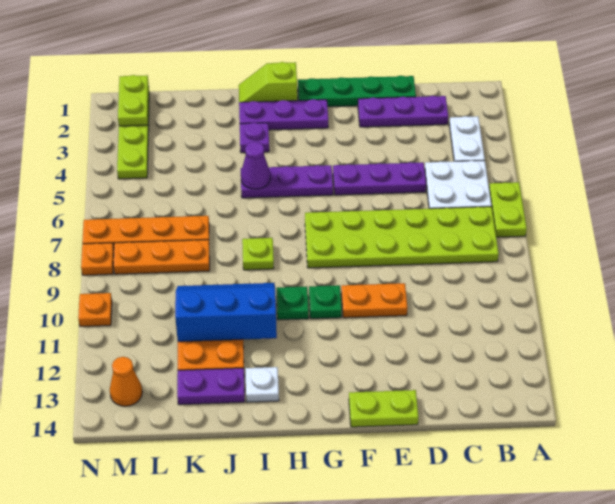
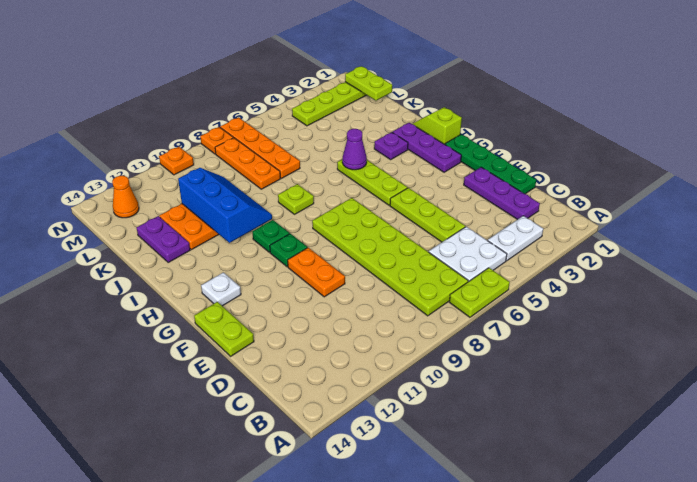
purple 1x3 plate [333,162,426,195] -> lime 1x3 plate [390,188,465,242]
purple 1x3 plate [241,165,333,198] -> lime 1x3 plate [337,160,407,205]
white 1x1 plate [245,367,279,402] -> white 1x1 plate moved to [201,272,241,306]
lime 1x2 plate [118,75,149,126] -> lime 1x2 plate turned to [345,66,392,100]

